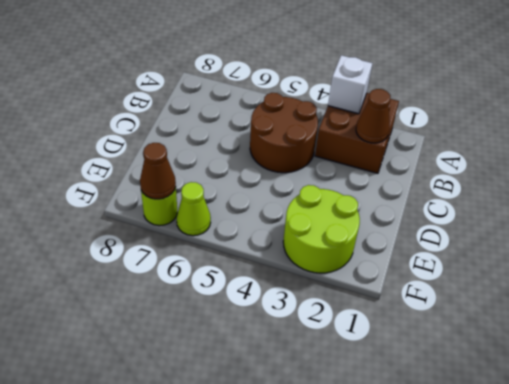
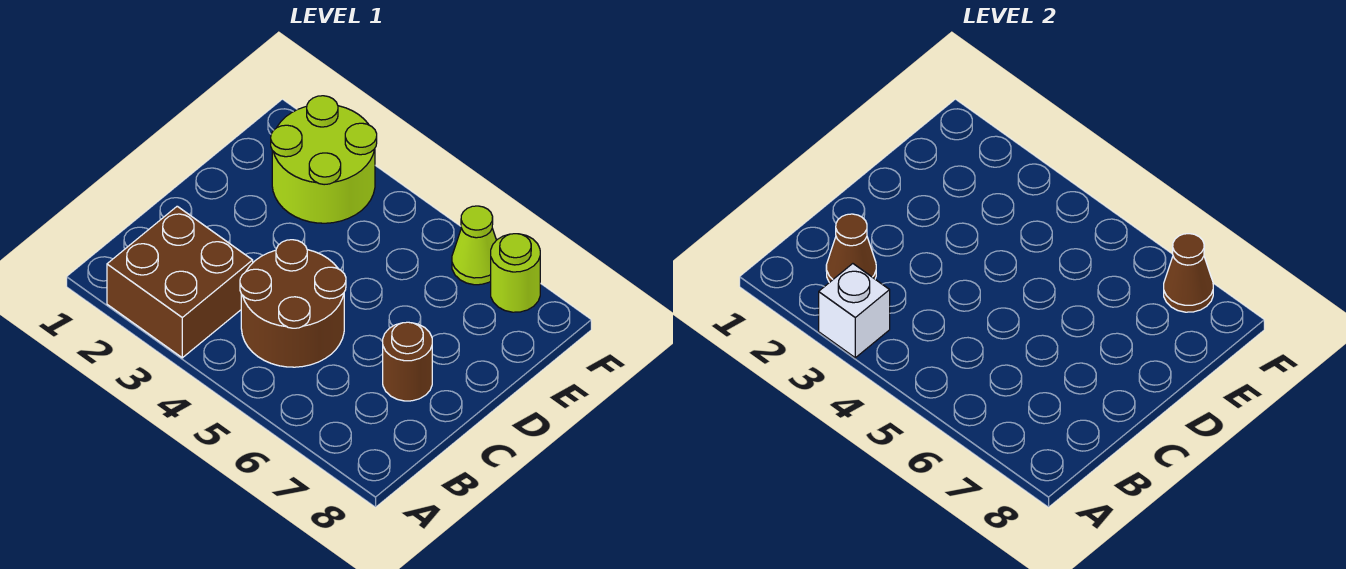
none -> brown 1x1 round brick [383,322,432,401]

